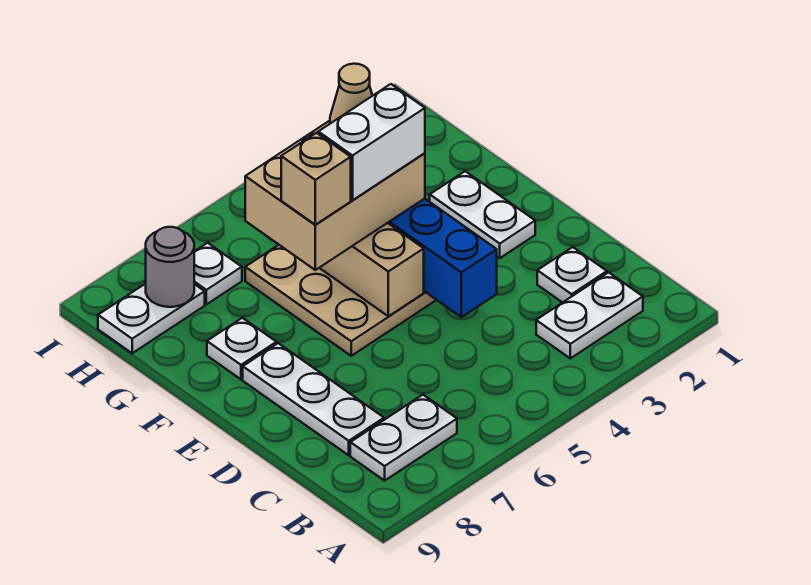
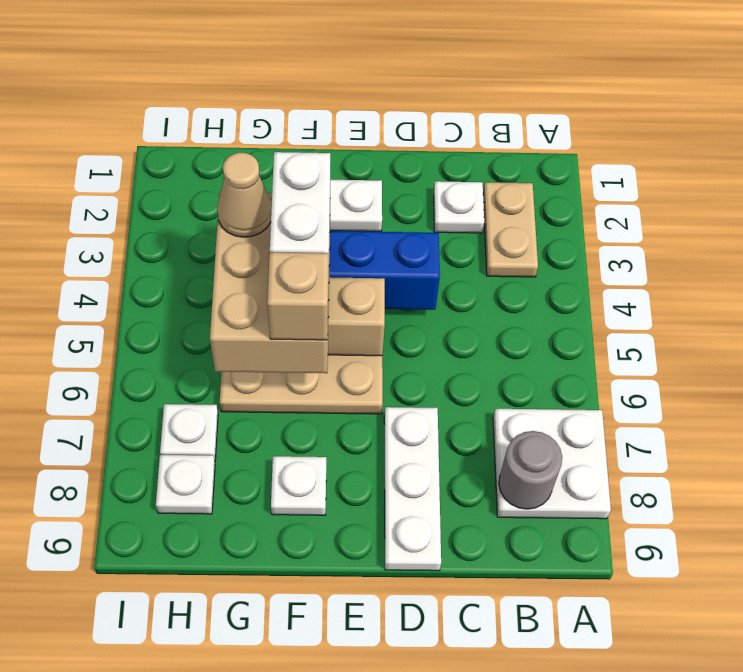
white 1x2 plate [536,272,643,358] -> tan 1x2 plate [483,182,538,277]
white 1x2 plate [350,395,457,481] -> white 2x2 plate [493,409,611,519]
white 1x3 plate [243,343,384,455] -> white 1x3 plate turned to [384,407,441,571]
white 1x2 plate [98,284,205,353] -> white 1x1 plate [156,455,215,514]
grey 1x1 round brick [146,227,194,307] -> grey 1x1 round brick moved to [499,431,562,509]

